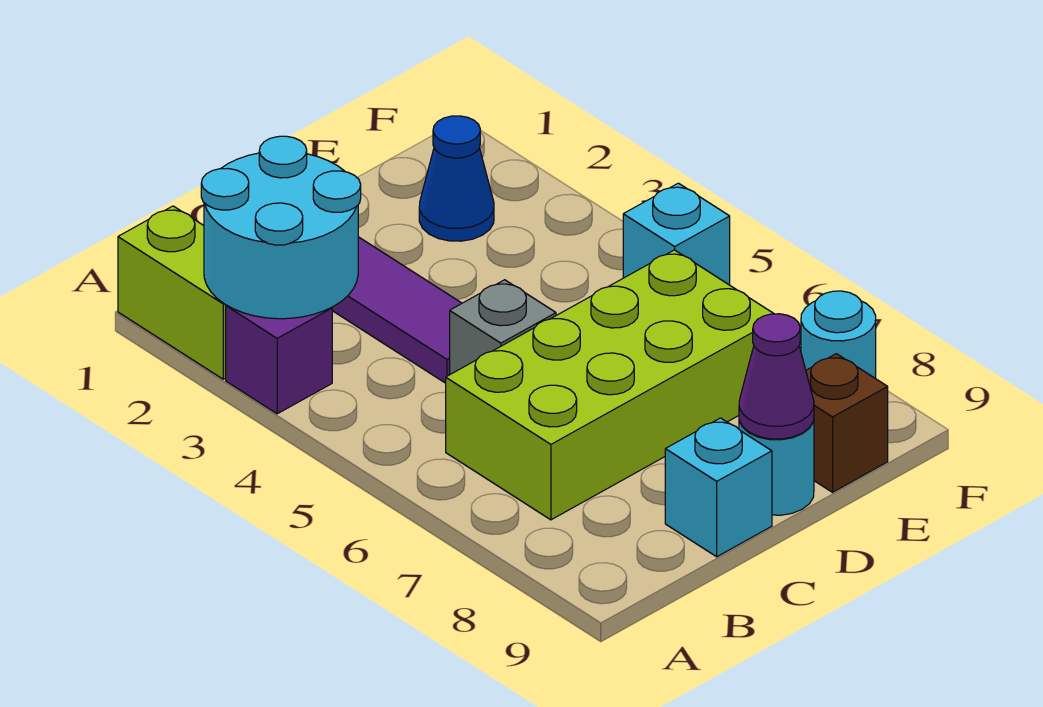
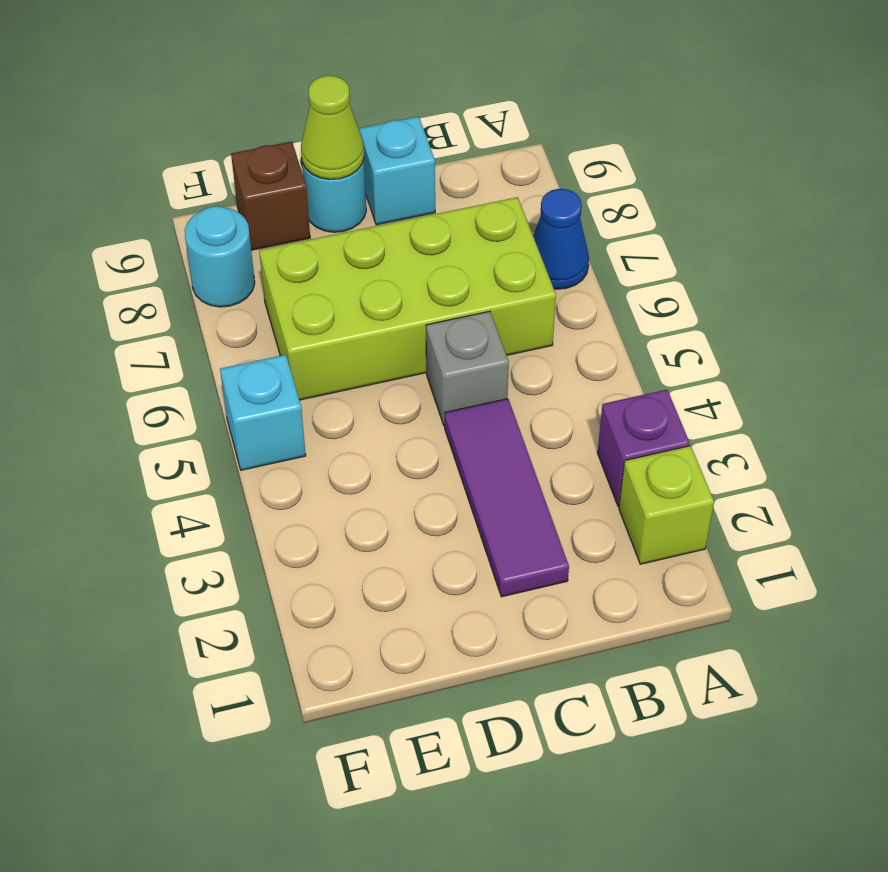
lime 1x2 brick [118,206,226,379] -> lime 1x1 brick [619,446,714,564]
cyan 2x2 round brick [201,136,361,319] -> none
purple 1x1 cone [739,314,814,439] -> lime 1x1 cone [301,76,364,179]
blue 1x1 cone [419,116,494,241] -> blue 1x1 cone moved to [533,189,589,289]

